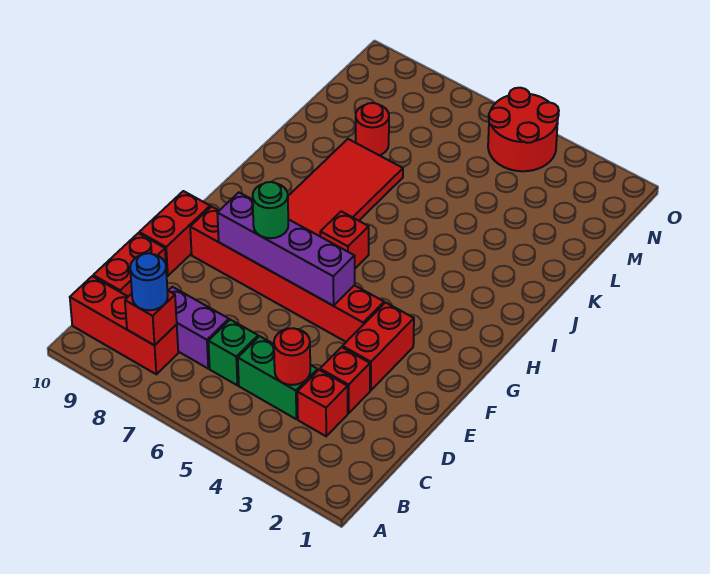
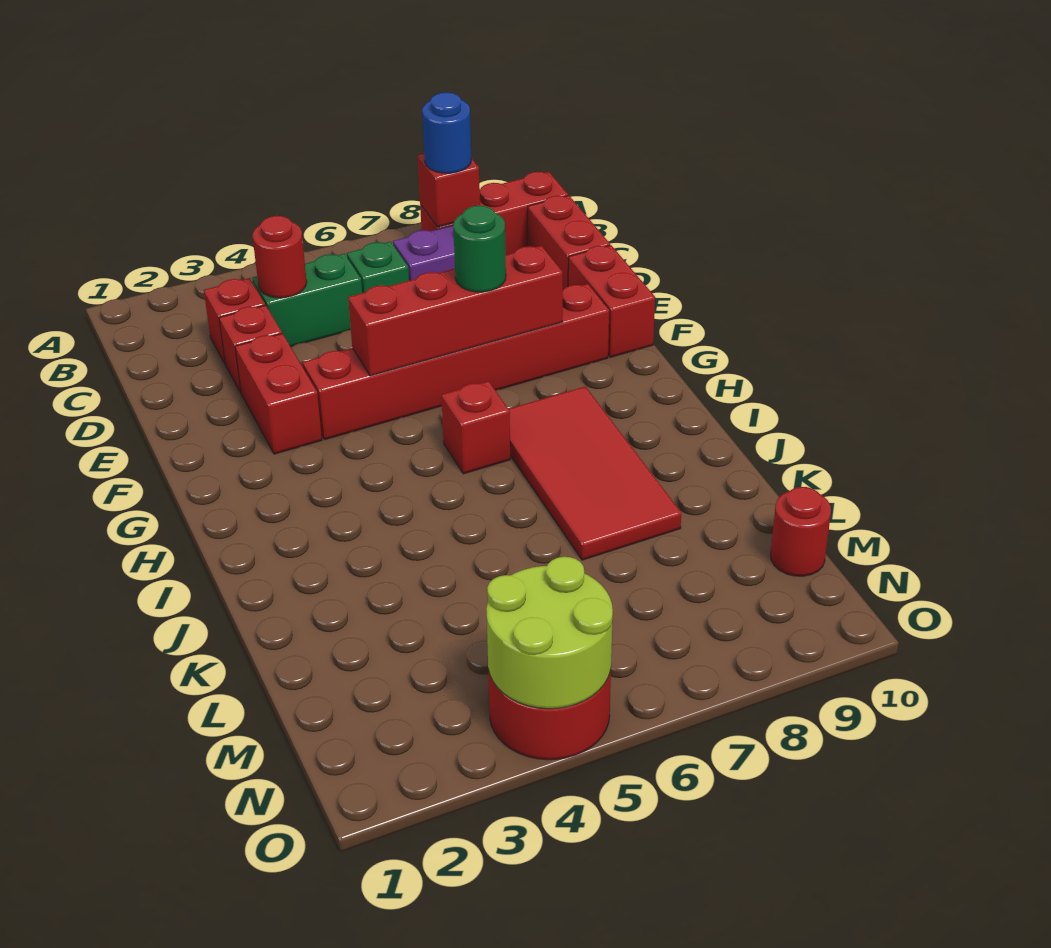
purple 1x4 brick [217,192,355,306] -> red 1x4 brick [348,246,563,376]
red 1x1 round brick [356,103,389,155] -> red 1x1 round brick moved to [771,487,831,576]
none -> lime 2x2 round brick [486,557,613,709]

